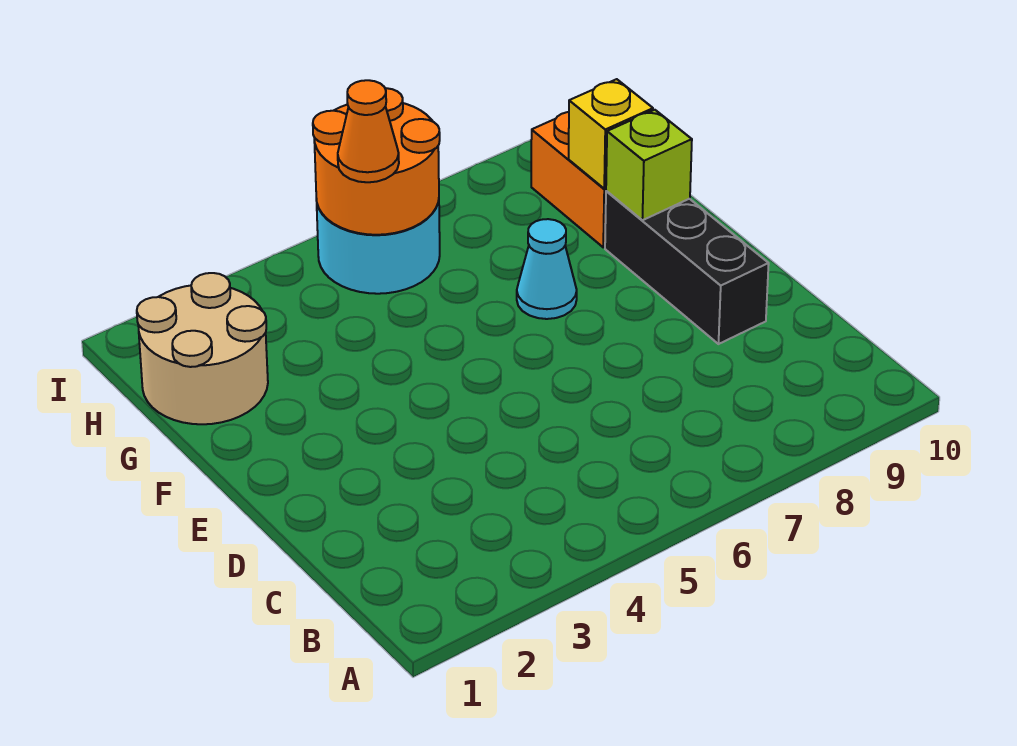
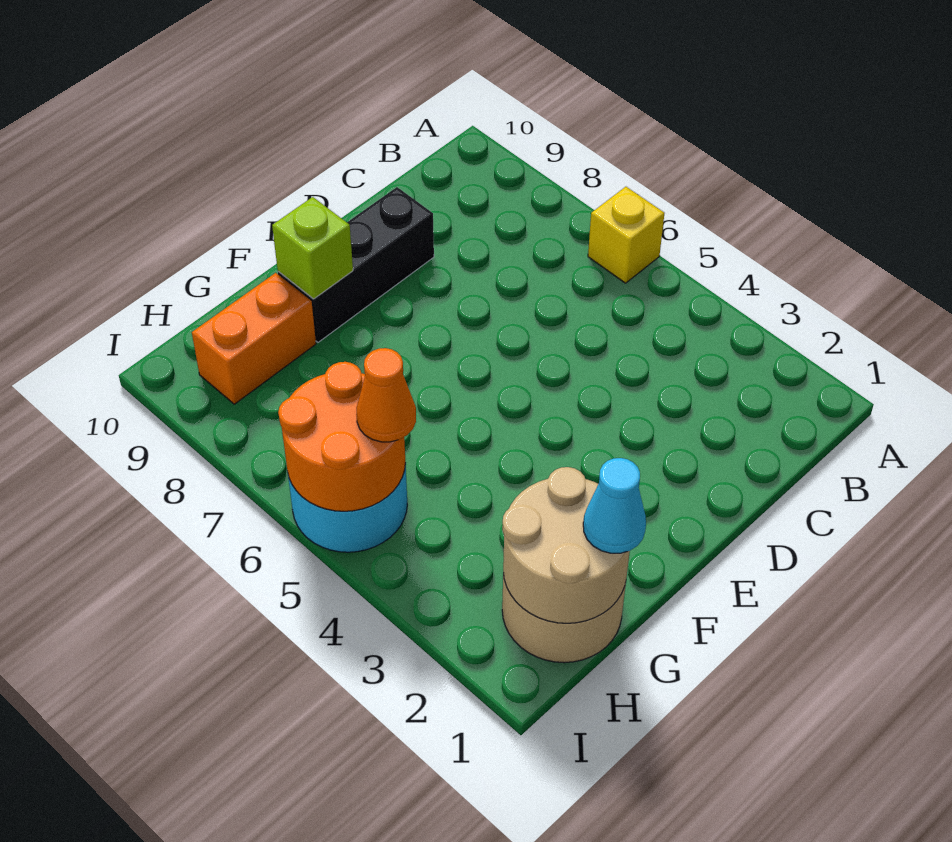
cyan 1x1 cone [517,219,577,319] -> cyan 1x1 cone moved to [583,458,646,553]
none -> tan 2x2 round brick [502,467,630,623]
yellow 1x1 brick [569,79,653,189] -> yellow 1x1 brick moved to [588,187,664,283]

